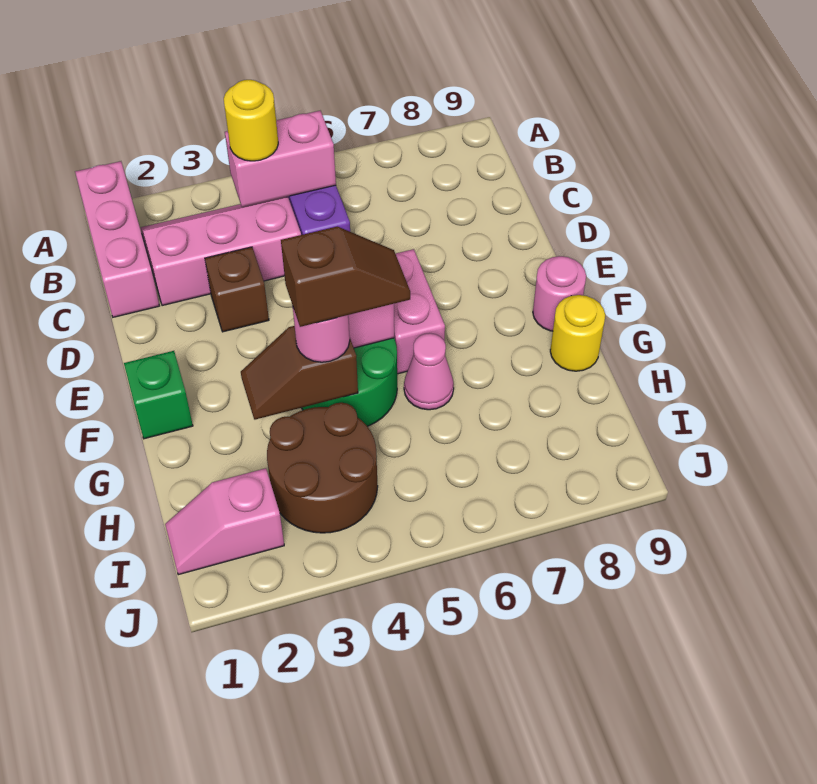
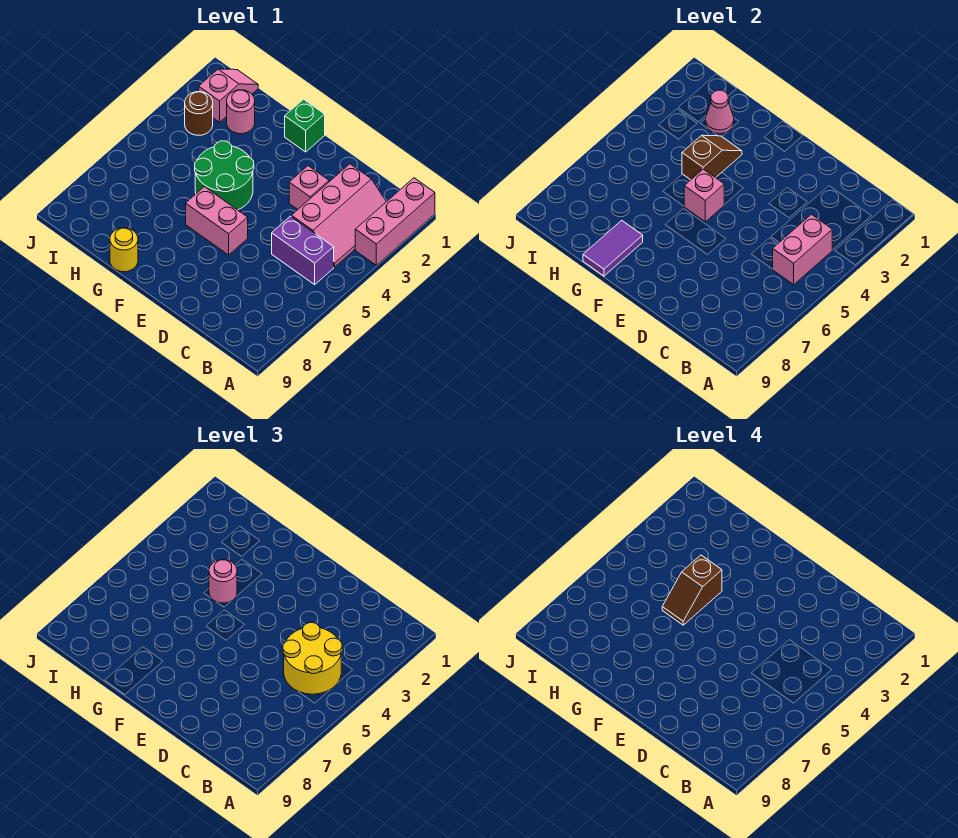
pink 1x3 brick [75,161,159,317] -> pink 1x3 brick turned to [355,178,435,265]
yellow 1x1 round brick [224,80,278,161] -> yellow 2x2 round brick [283,623,342,694]
brown 1x1 brick [205,247,269,332] -> pink 1x1 brick [289,166,329,210]
pink 1x1 round brick [533,256,586,331] -> pink 1x1 round brick moved to [227,90,255,134]
pink 1x1 cone [404,333,454,410] -> pink 1x1 cone moved to [706,90,734,133]
none -> purple 1x2 tile [583,220,643,276]
brown 2x2 round brick [267,403,378,533] -> brown 1x1 round brick [185,92,213,135]

